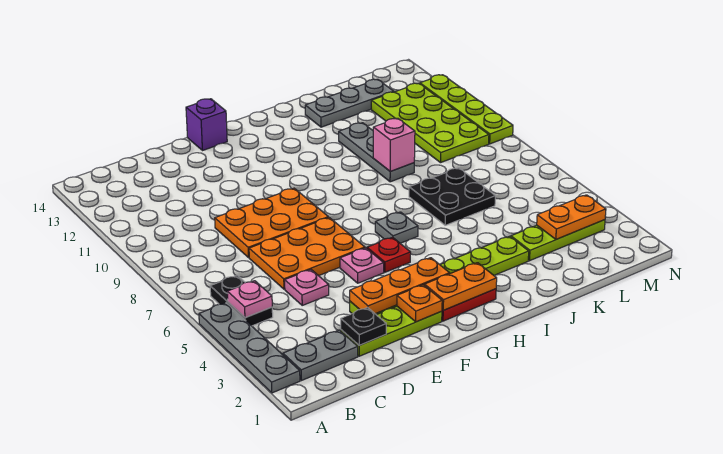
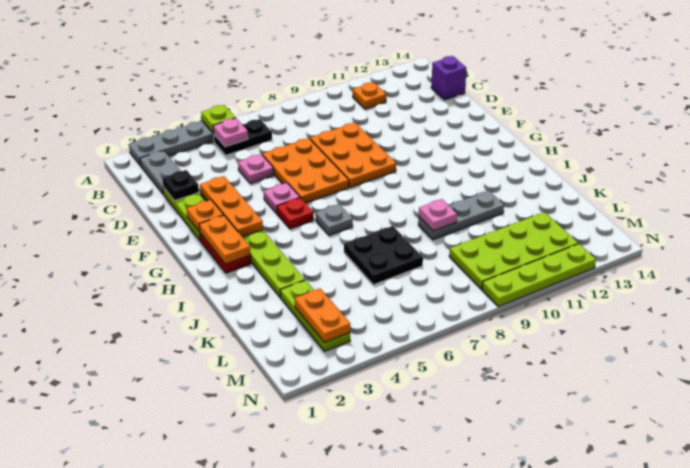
none -> lime 1x1 plate [201,105,235,133]
none -> orange 1x1 plate [353,82,386,109]
purple 1x1 brick [186,99,227,150] -> purple 1x1 brick moved to [431,56,466,100]
pink 1x1 brick [373,118,415,171] -> pink 1x1 plate [419,199,457,231]
grey 1x3 plate [305,79,394,127] -> none

